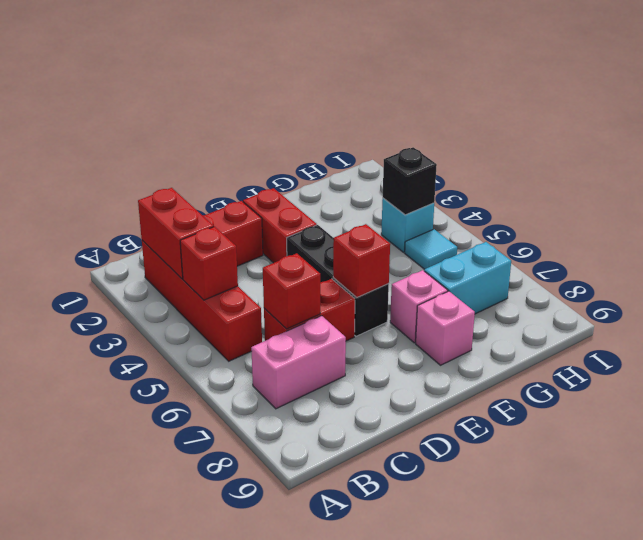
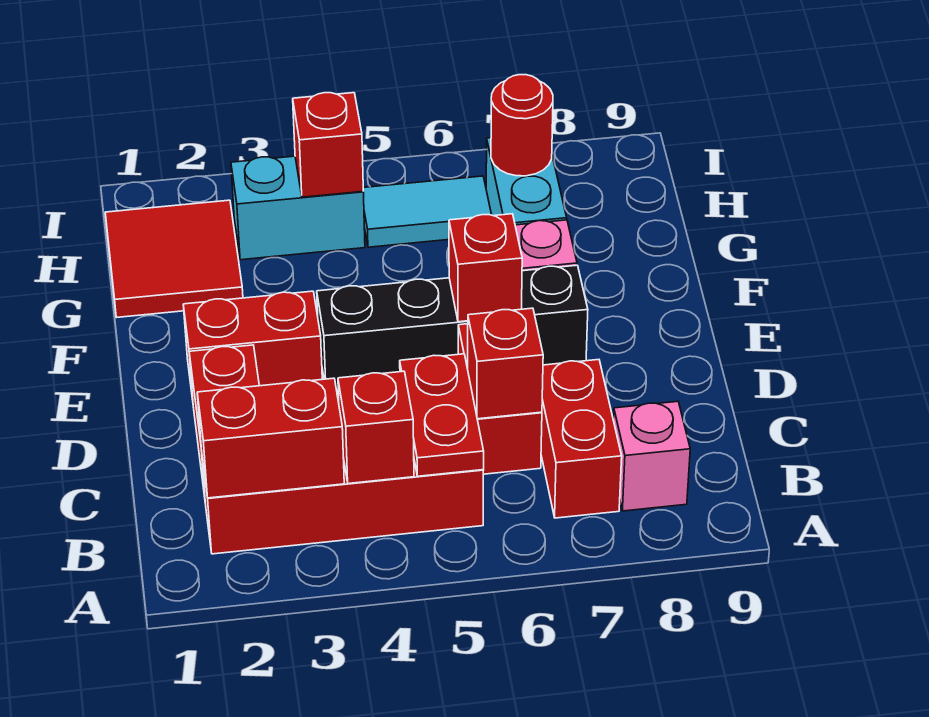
none -> red 1x2 plate [400,354,484,476]
pink 1x2 brick [251,316,346,409] -> red 1x2 brick [541,360,622,518]
black 1x3 brick [287,225,389,336] -> black 1x4 brick [317,265,588,390]
pink 1x1 brick [416,291,475,365] -> pink 1x1 brick moved to [613,401,690,511]
none -> red 2x2 tile [105,200,243,317]
cyan 1x1 brick [381,198,434,252] -> cyan 1x2 brick [231,156,365,260]
black 1x1 brick [383,147,437,215] -> red 1x1 brick [293,93,363,197]
cyan 1x1 tile [405,229,457,269] -> cyan 1x2 tile [363,176,492,247]
none -> red 1x1 round brick [491,75,553,176]

